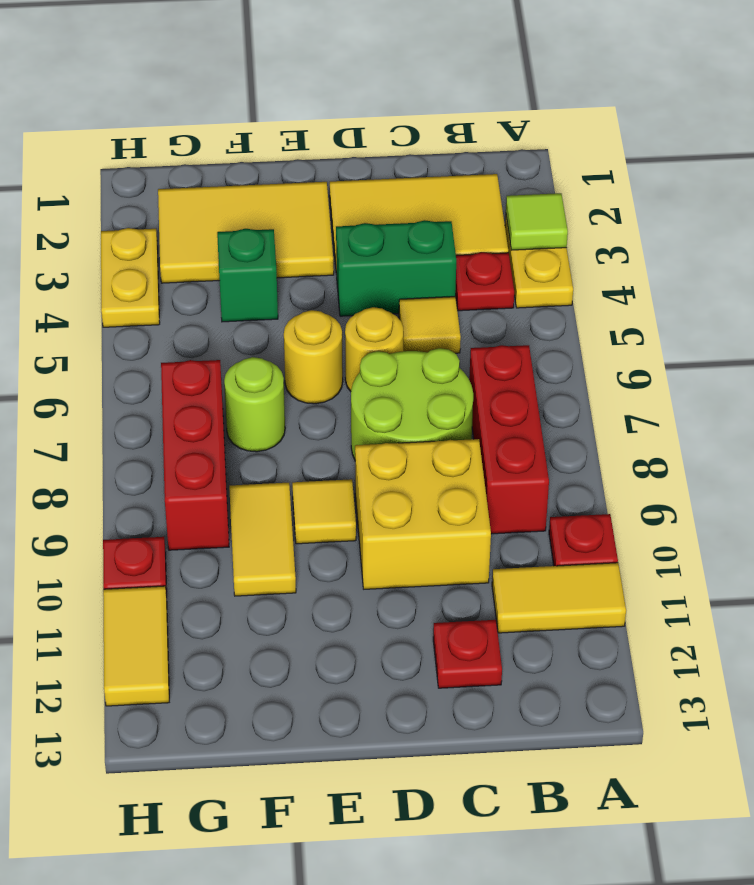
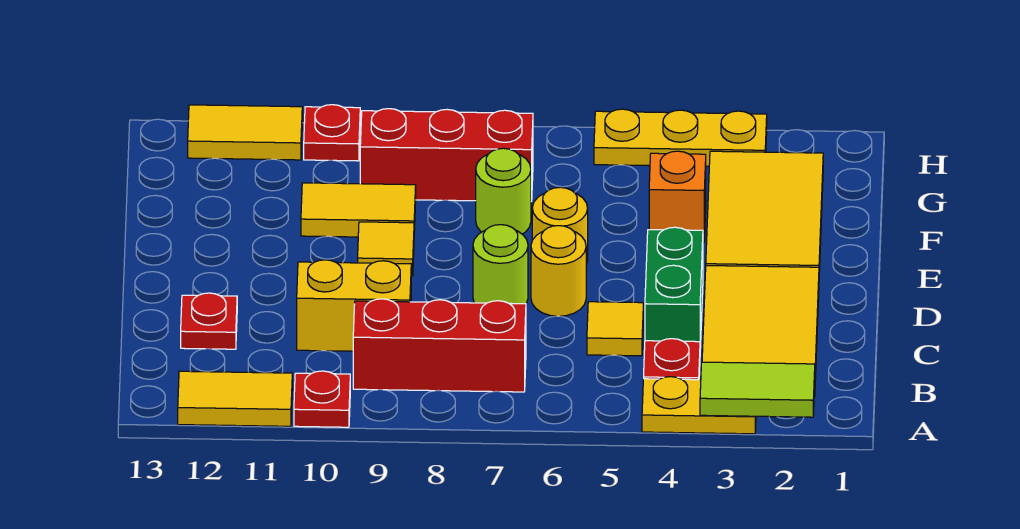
lime 1x1 tile [506,193,568,250] -> lime 1x2 tile [700,362,815,417]
yellow 1x2 tile [492,563,626,633] -> yellow 1x2 tile turned to [178,371,292,426]
lime 2x2 round brick [351,348,473,460] -> lime 1x1 round brick [473,225,528,304]
yellow 2x2 brick [355,439,491,589] -> yellow 1x2 brick [297,260,411,351]
green 1x1 brick [217,229,278,322] -> orange 1x1 brick [649,151,706,243]
yellow 1x2 plate [101,228,160,327] -> yellow 1x3 plate [594,109,767,166]

